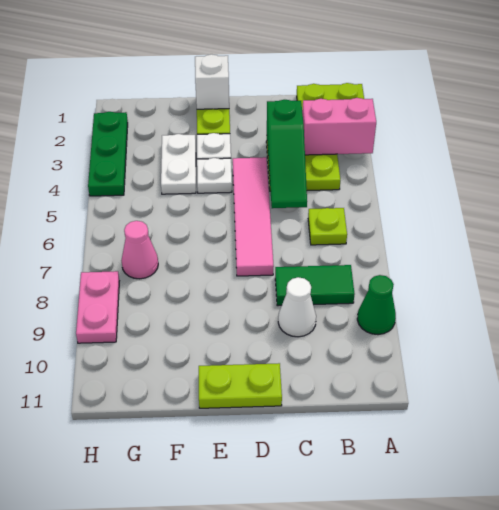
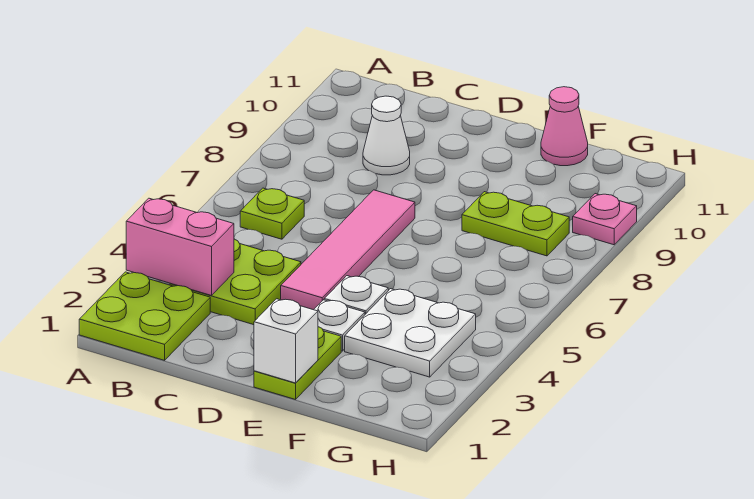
green 1x1 cone [357,275,396,335] -> none
green 1x2 tile [275,265,355,306] -> none
green 1x3 slope [267,100,307,208] -> none
lime 1x2 plate [199,363,282,408] -> lime 1x2 plate moved to [462,192,569,256]
white 1x2 plate [161,134,196,194] -> white 2x2 plate [345,289,476,377]
pink 1x1 cone [122,221,158,279] -> pink 1x1 cone moved to [541,87,588,166]
green 1x3 plate [88,112,128,196] -> none
pink 1x2 plate [76,271,119,343] -> pink 1x1 plate [573,194,637,245]

